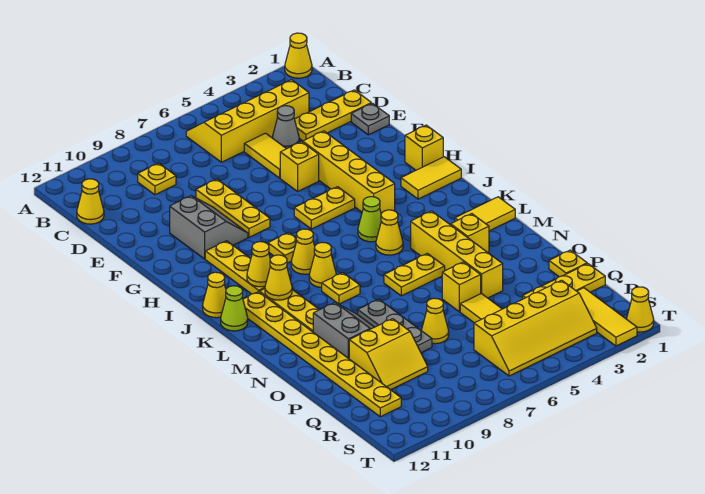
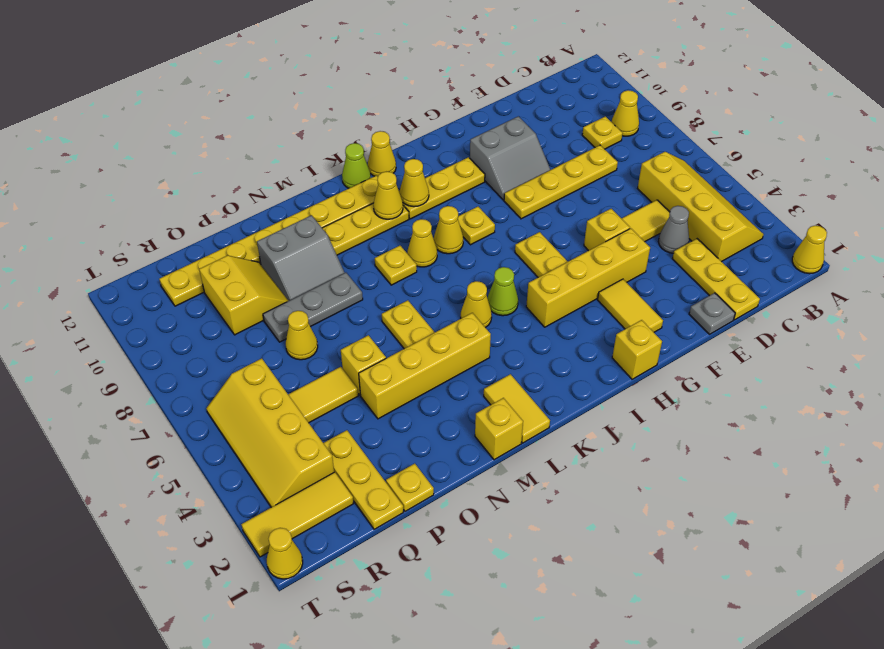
yellow 1x1 cone [77,179,104,224] -> yellow 1x1 cone moved to [612,90,639,136]
yellow 1x3 plate [196,179,270,237] -> yellow 1x4 plate [504,145,618,219]
yellow 1x2 tile [401,157,461,199] -> yellow 1x2 tile moved to [598,279,663,332]
yellow 1x1 brick [451,214,489,253] -> yellow 1x1 brick moved to [475,398,523,460]
yellow 2x2 slope [349,319,428,390] -> yellow 2x2 slope turned to [199,255,288,335]

